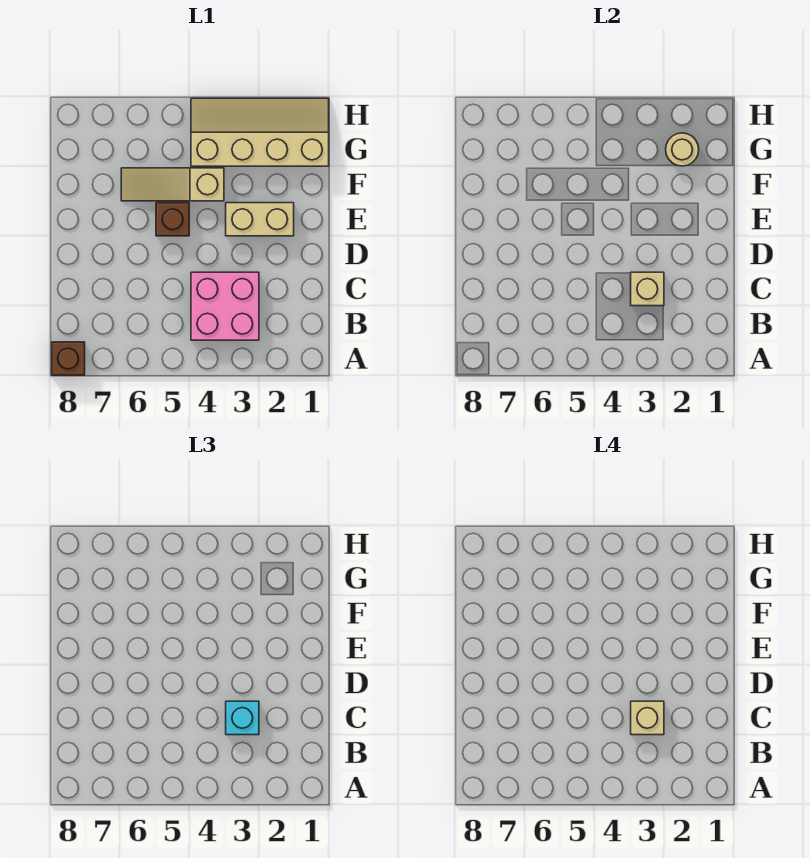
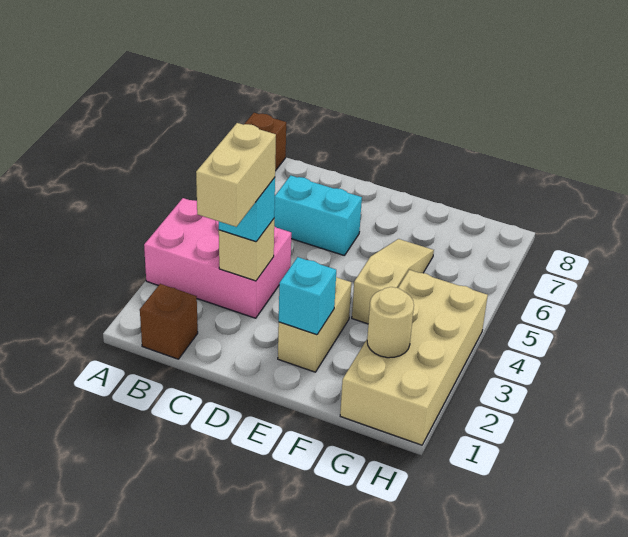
pink 2x2 brick [191,272,259,340] -> pink 2x3 brick [144,198,291,318]
tan 1x1 brick [631,701,664,735] -> tan 1x2 brick [196,123,276,227]
none -> cyan 1x2 brick [274,175,362,256]
none -> cyan 1x1 brick [279,257,336,335]
brown 1x1 brick [156,203,189,236] -> brown 1x1 brick moved to [140,284,198,359]
tan 2x4 slope [191,98,329,166] -> tan 2x4 brick [340,270,488,445]

